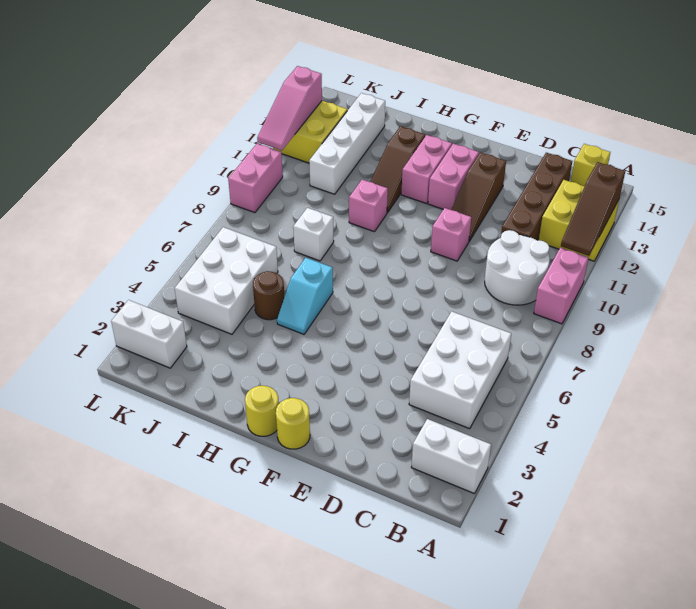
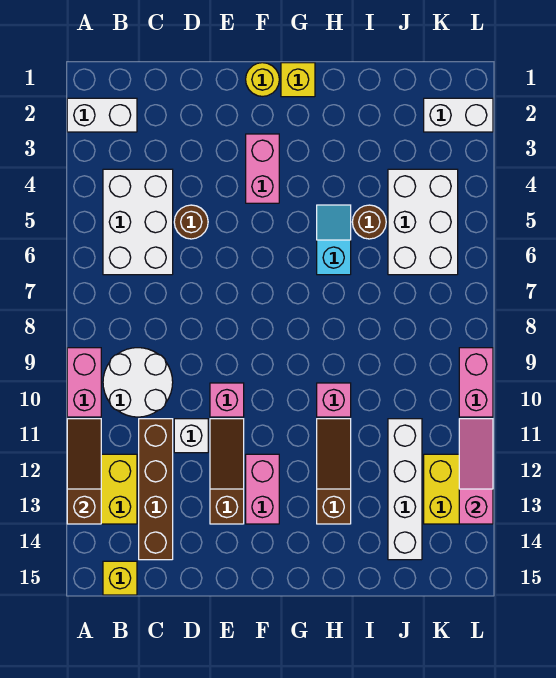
none -> brown 1x1 round brick [174,205,208,239]
yellow 1x1 round brick [245,386,279,436] -> yellow 1x1 brick [281,63,315,97]
pink 1x2 brick [401,135,452,204] -> pink 1x2 brick moved to [246,134,279,203]
white 1x1 brick [293,208,334,261] -> white 1x1 brick moved to [174,419,208,453]

